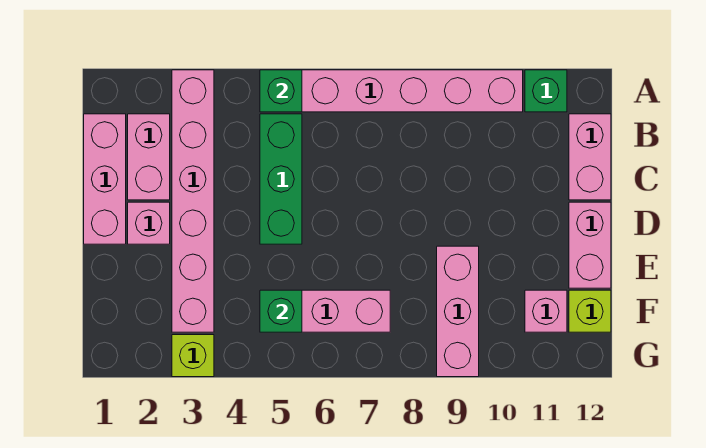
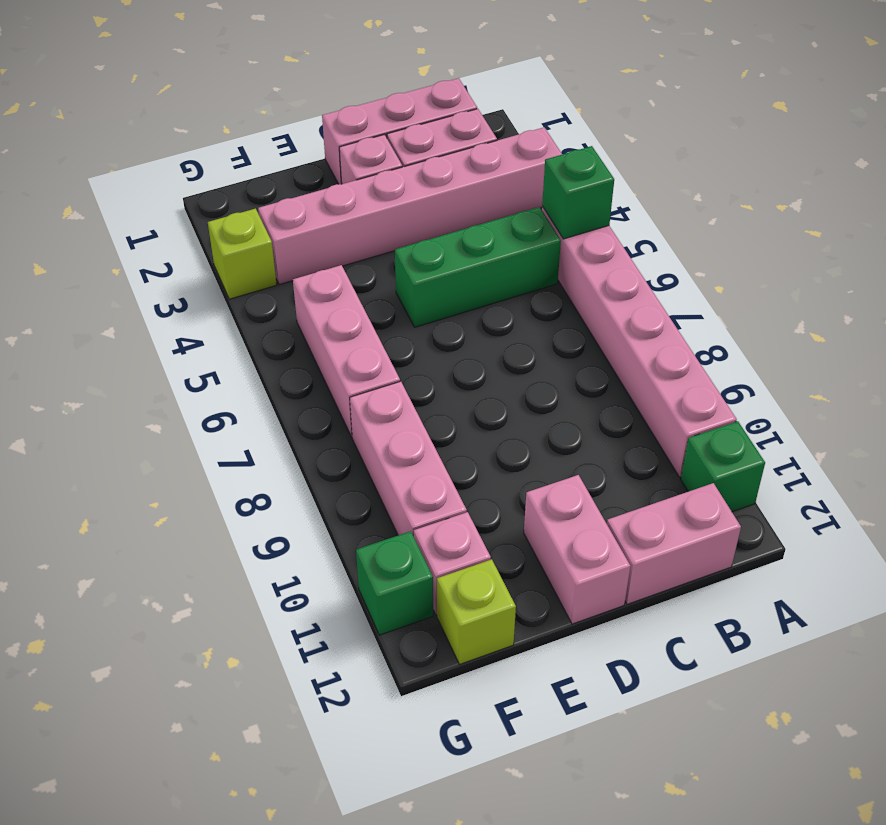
pink 1x2 brick [569,202,611,288] -> pink 1x2 brick turned to [524,475,630,624]
pink 1x3 brick [437,246,479,377] -> pink 1x3 brick turned to [350,381,467,536]
green 1x1 brick [260,290,302,332] -> green 1x1 brick moved to [356,531,433,635]

